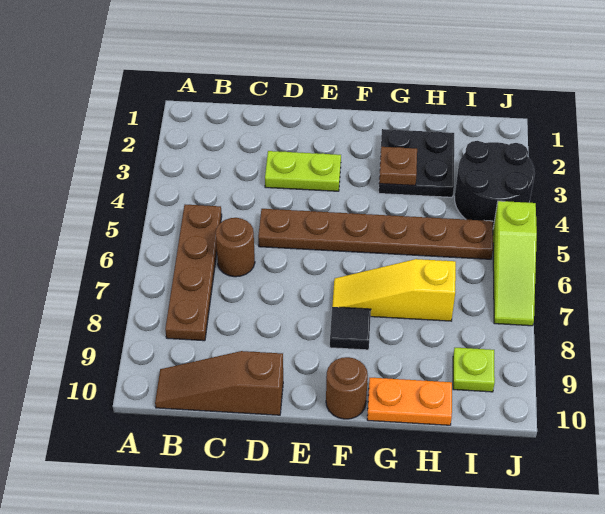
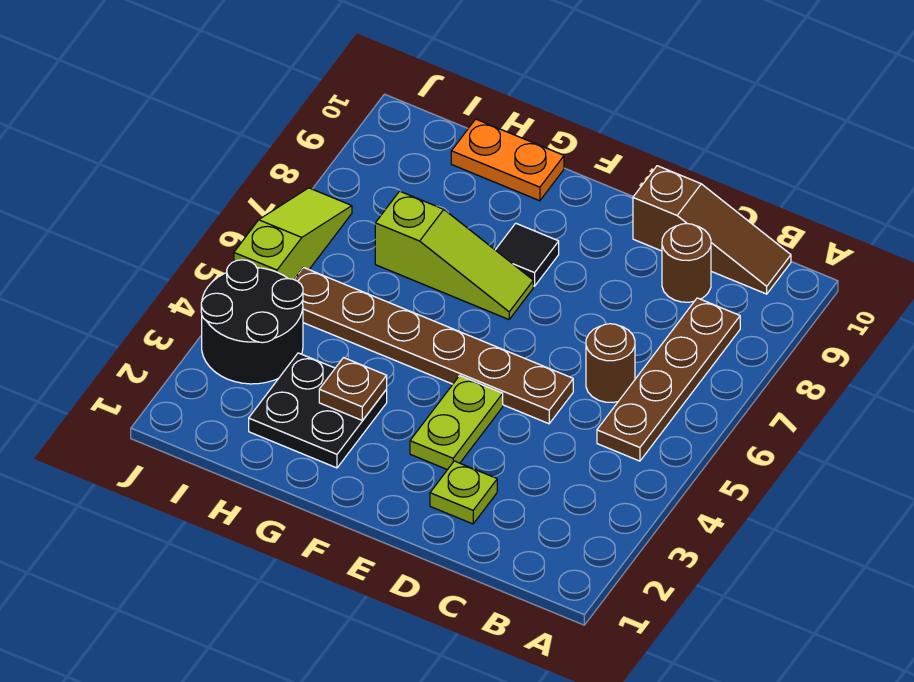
lime 1x2 plate [265,151,341,191] -> lime 1x2 plate turned to [410,376,503,470]
yellow 1x3 slope [332,259,456,321] -> lime 1x3 slope [375,191,533,319]
brown 1x1 round brick [326,357,368,419] -> brown 1x1 round brick moved to [662,224,711,302]
lime 1x1 plate [453,348,495,392] -> lime 1x1 plate moved to [430,461,497,524]

